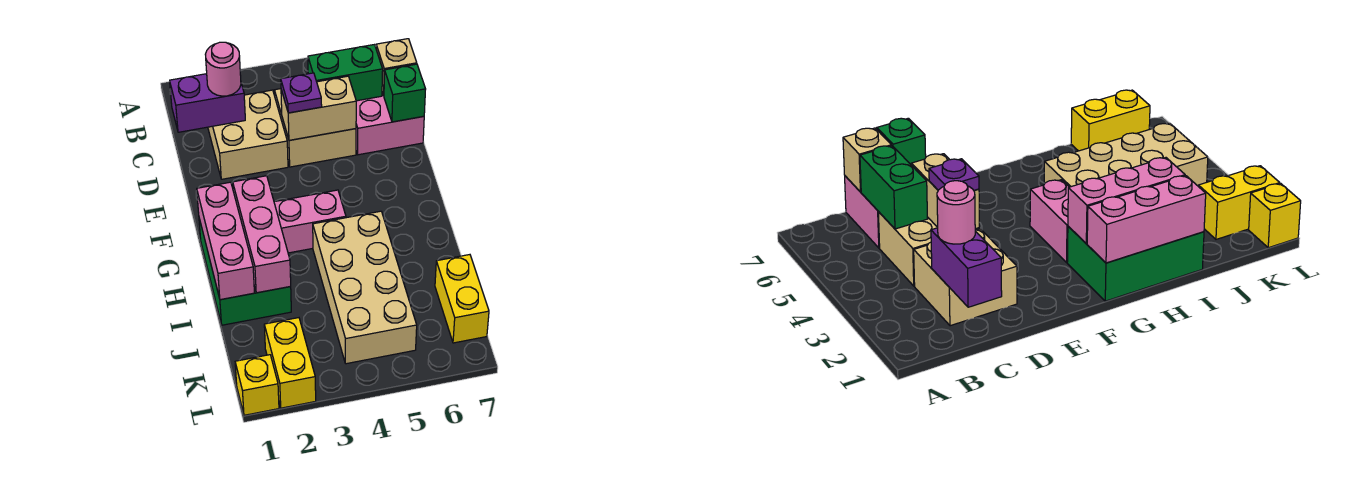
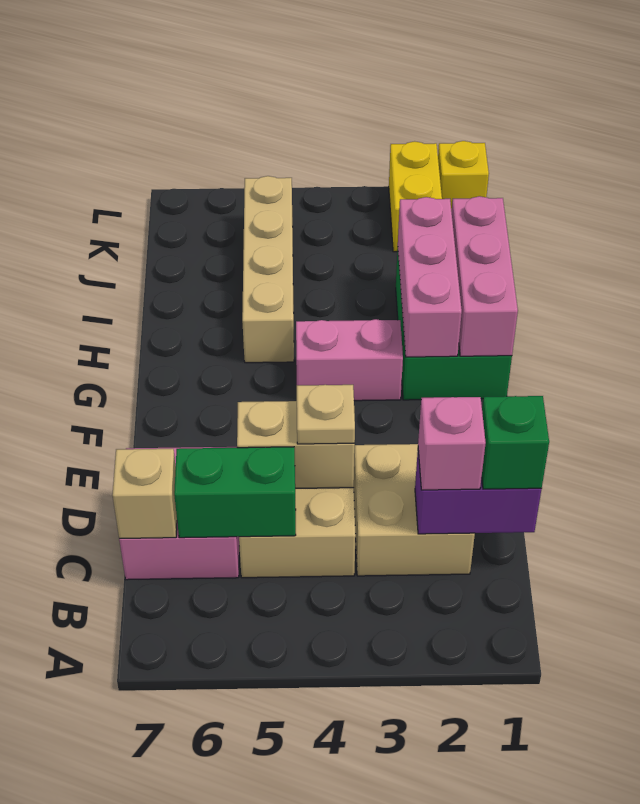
pink 1x1 round brick [205,42,241,96] -> pink 1x1 brick [418,397,486,490]
purple 1x1 plate [281,73,322,113] -> tan 1x1 plate [297,385,355,444]
green 1x1 brick [384,64,426,122] -> green 1x1 brick moved to [482,396,549,489]
tan 2x4 brick [313,211,417,364] -> tan 1x4 brick [242,176,294,363]
yellow 1x2 brick [435,255,489,343] -> none

